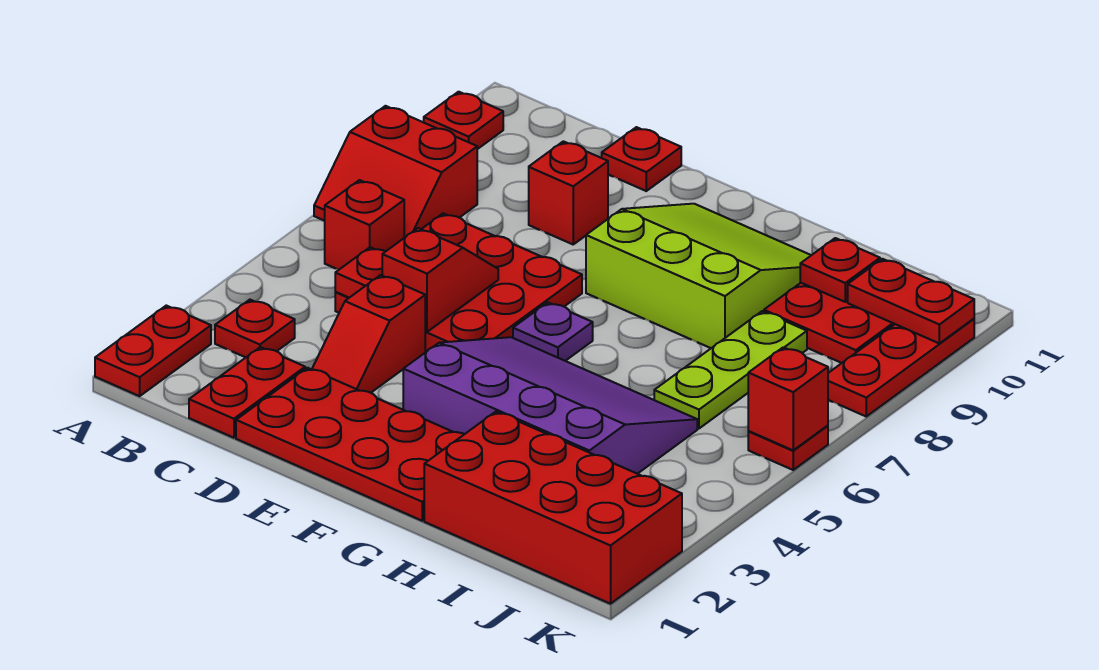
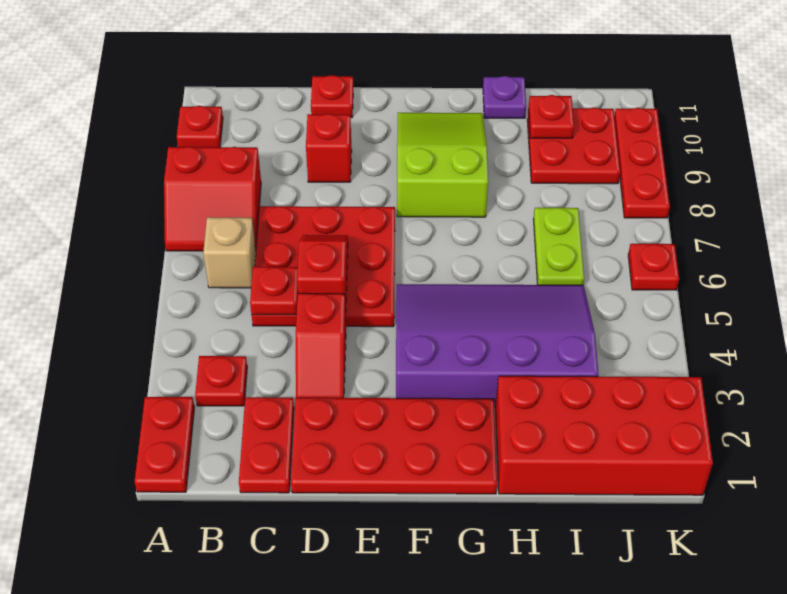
red 1x1 brick [325,180,404,270] -> tan 1x1 brick [203,217,256,288]
purple 1x1 plate [513,302,593,361] -> purple 1x1 plate moved to [483,76,526,118]
lime 3x3 slope [586,204,811,348] -> lime 2x3 slope [397,113,488,217]
lime 1x3 plate [654,311,807,428] -> lime 1x2 plate [533,208,584,285]
red 1x2 plate [848,259,974,343] -> none
red 1x1 brick [748,347,828,450] -> none

